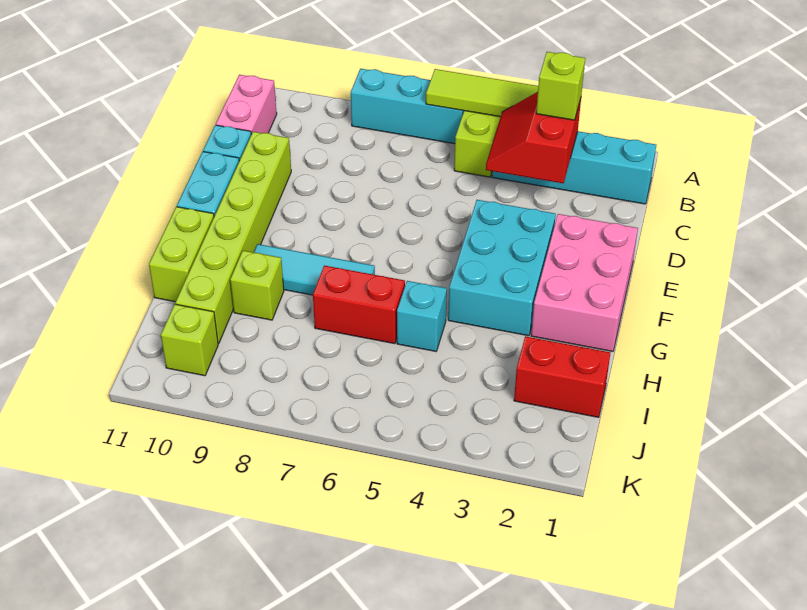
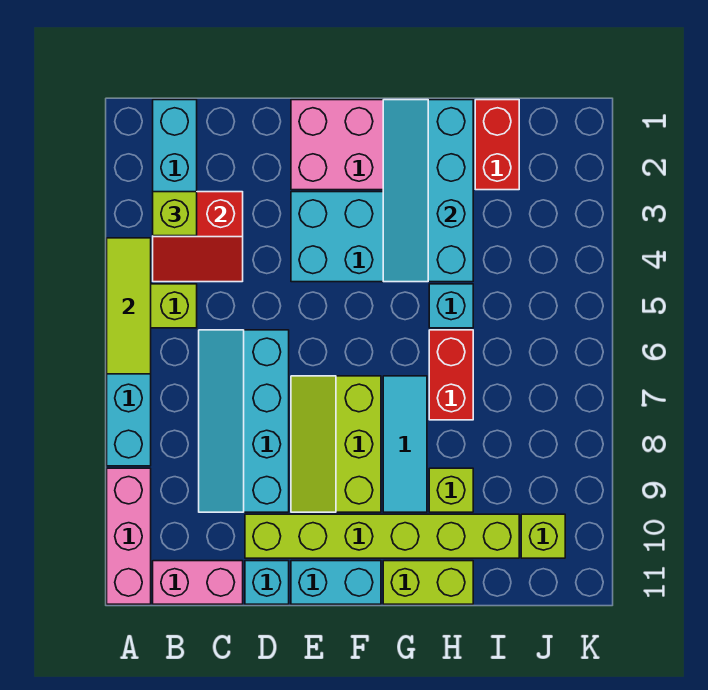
none -> pink 1x3 brick [107,468,151,604]
none -> cyan 2x4 slope [199,330,289,512]
none -> lime 2x3 slope [291,376,381,512]
none -> cyan 2x4 slope [383,100,473,282]

